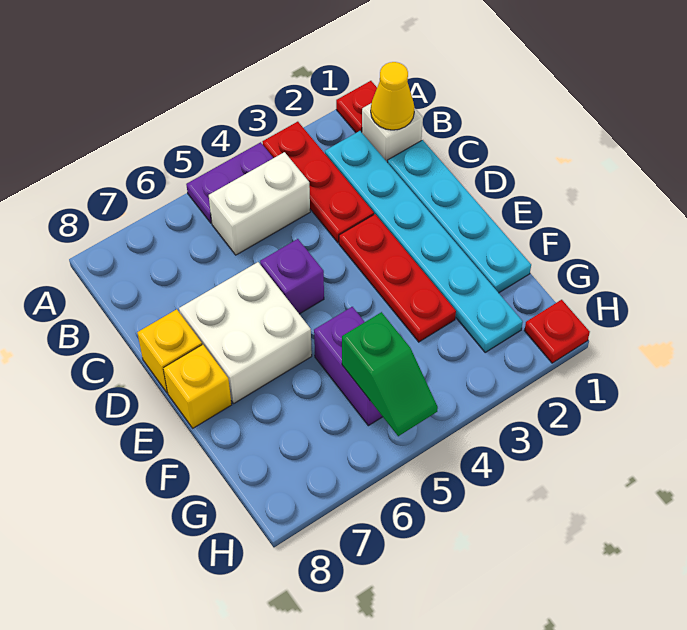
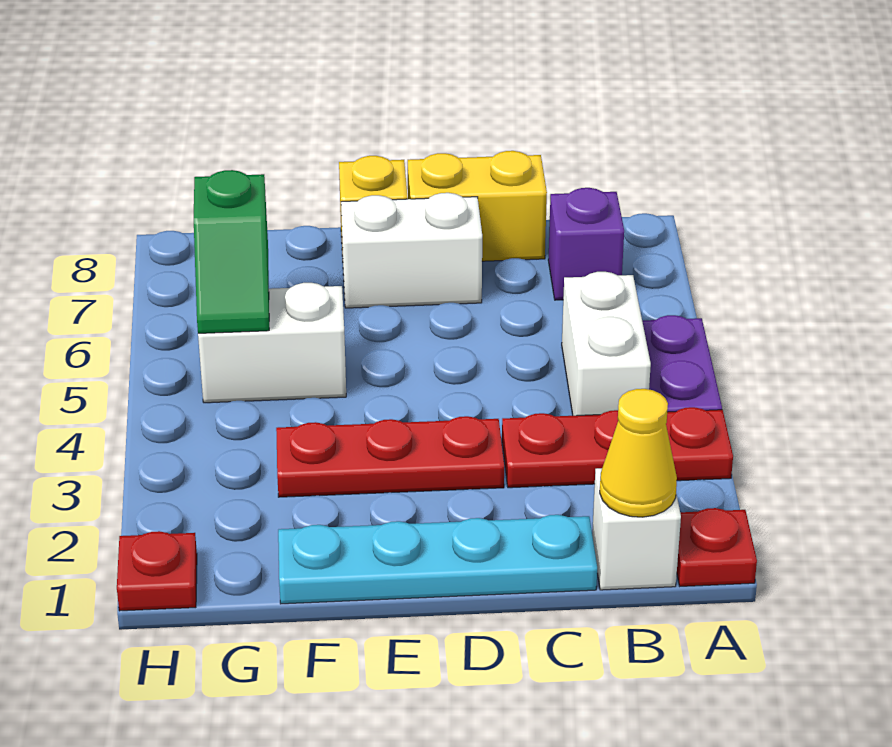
cyan 1x6 plate [325,131,523,352] -> none
purple 1x1 brick [260,239,324,314] -> purple 1x1 brick moved to [548,188,624,300]
white 2x2 brick [179,262,312,403] -> white 1x2 brick [341,193,482,308]
yellow 1x1 brick [137,309,202,393] -> yellow 1x2 brick [408,151,547,261]
purple 1x2 brick [314,307,383,426] -> white 1x2 brick [198,283,346,403]
green 1x2 slope [342,312,438,436] -> green 1x2 slope turned to [194,170,269,333]

